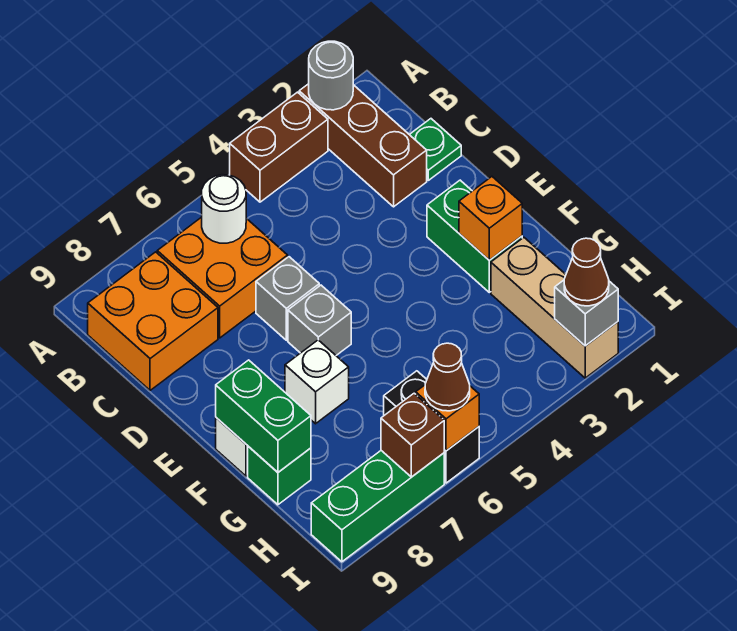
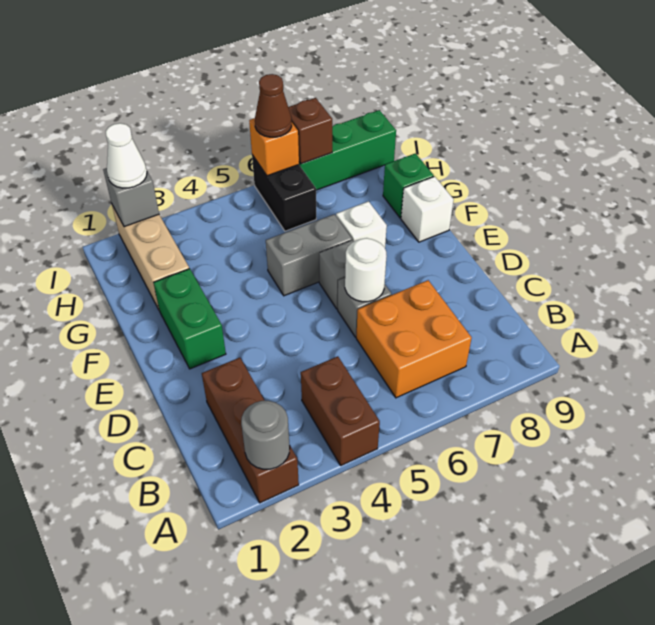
brown 1x2 brick [230,92,328,202] -> brown 1x2 brick turned to [301,356,380,465]
white 1x1 round brick [202,175,246,243] -> white 1x1 round brick moved to [345,238,386,302]
orange 2x2 brick [88,252,218,390] -> none
green 1x1 plate [410,119,461,180] -> none
orange 1x1 brick [459,177,522,260] -> none
none -> grey 1x2 brick [266,214,352,296]
green 1x2 brick [216,360,311,472] -> none
brown 1x1 cone [564,238,609,306] -> white 1x1 cone [106,123,147,188]

